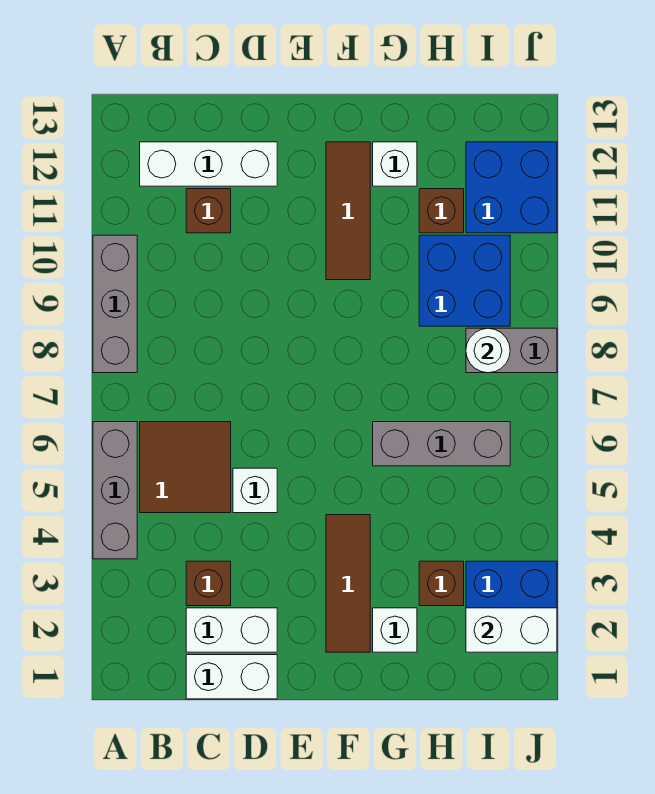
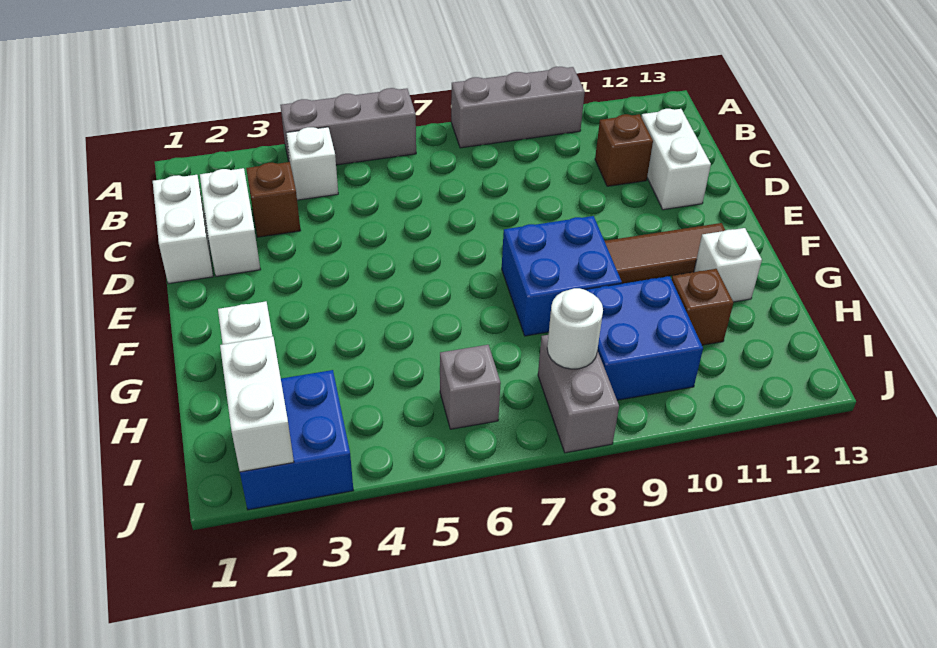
brown 2x2 tile [140,422,231,513] -> none
white 1x3 brick [140,142,277,186] -> white 1x2 brick [641,109,711,210]
white 1x1 brick [233,468,277,513] -> white 1x1 brick moved to [286,127,338,200]
brown 1x3 tile [326,515,370,652] -> none
grey 1x3 brick [373,422,510,466] -> grey 1x1 brick [440,345,501,429]
brown 1x1 brick [419,561,464,606] -> none
blue 2x2 brick [466,142,557,233] -> blue 2x2 brick moved to [502,216,622,336]

